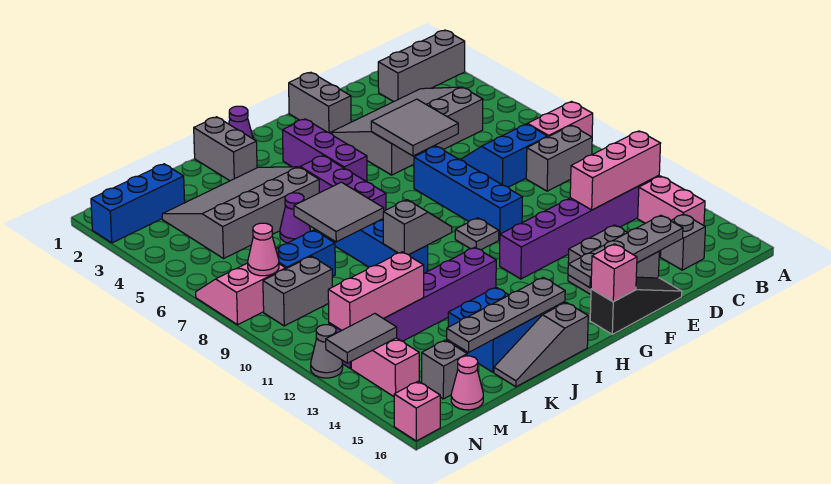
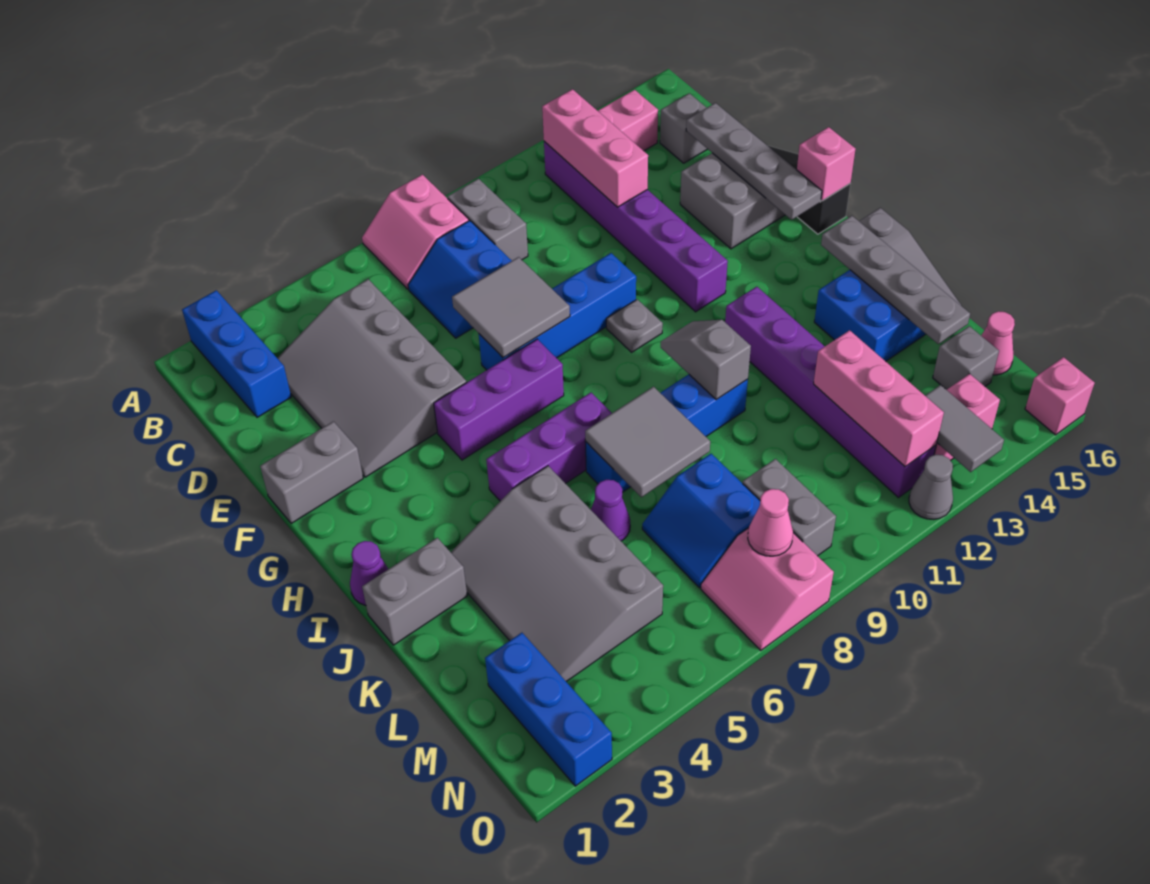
grey 1x3 brick [378,30,465,102] -> blue 1x3 brick [182,290,291,417]
grey 2x2 tile [371,99,458,156] -> grey 2x2 tile moved to [452,257,570,358]
purple 1x3 brick [282,119,367,182] -> purple 1x3 brick moved to [434,339,564,460]

